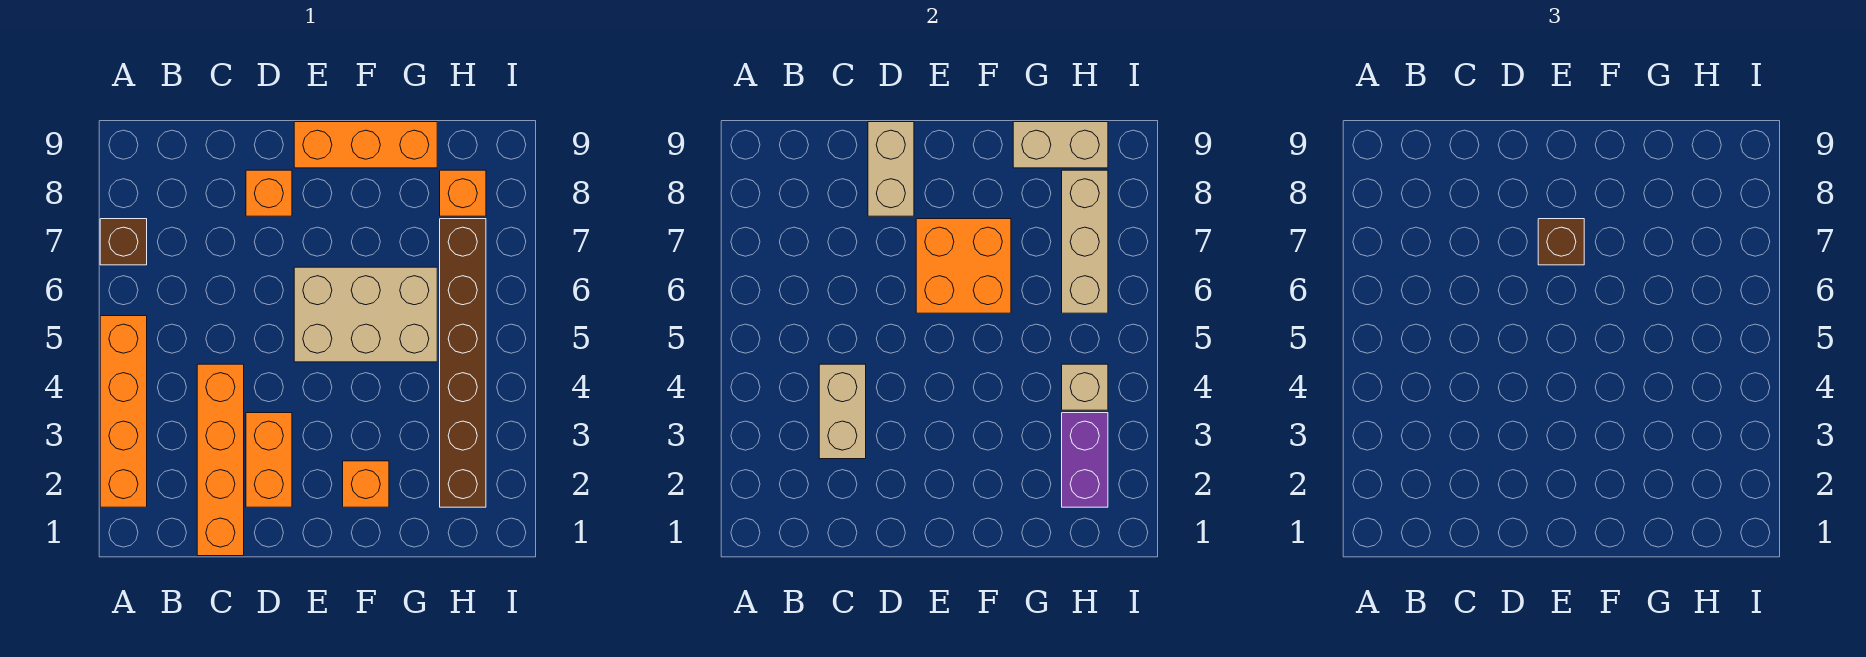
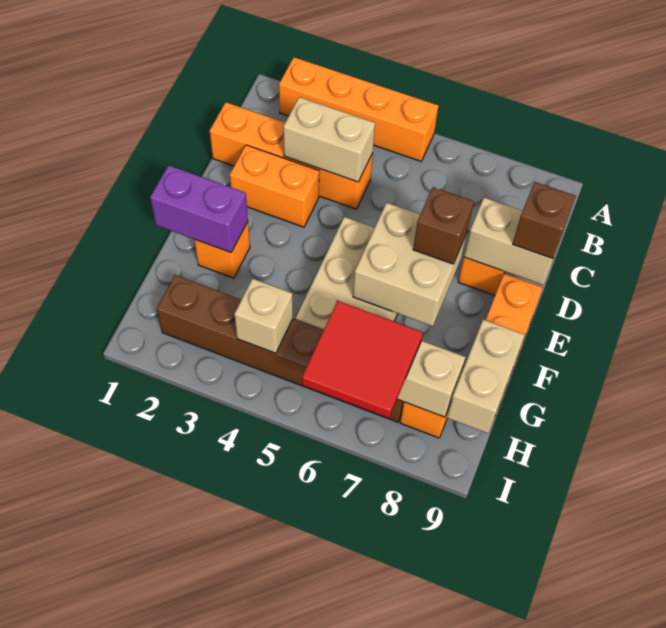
brown 1x1 brick [100,219,147,265] -> brown 1x1 brick moved to [513,182,576,259]
orange 2x2 brick [916,219,1011,313] -> tan 2x2 brick [353,203,467,326]
purple 1x2 brick [1062,413,1108,507] -> purple 1x2 brick moved to [150,165,248,252]
none -> red 2x2 tile [302,301,423,418]

